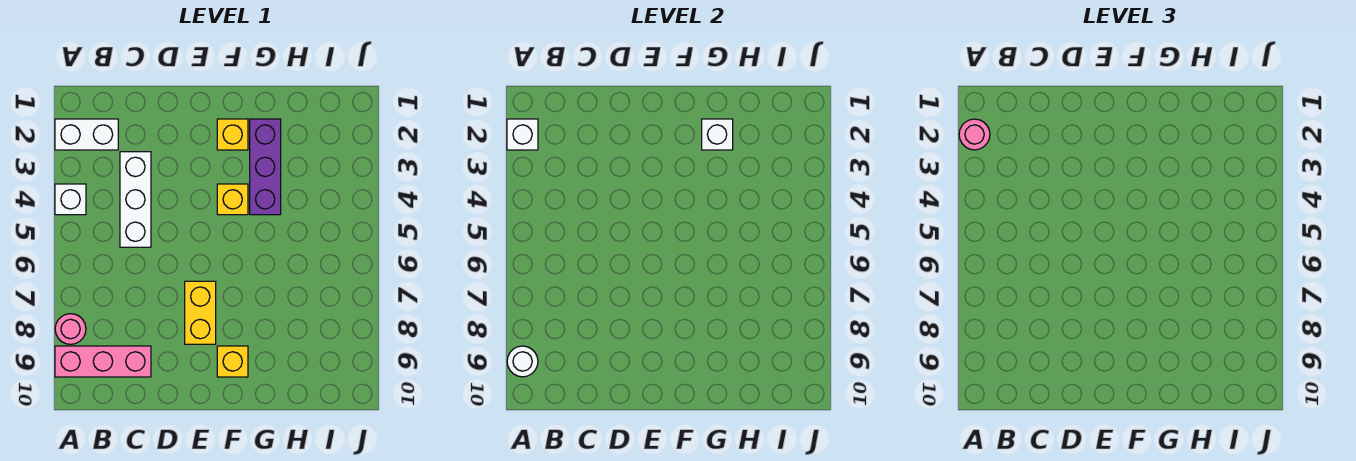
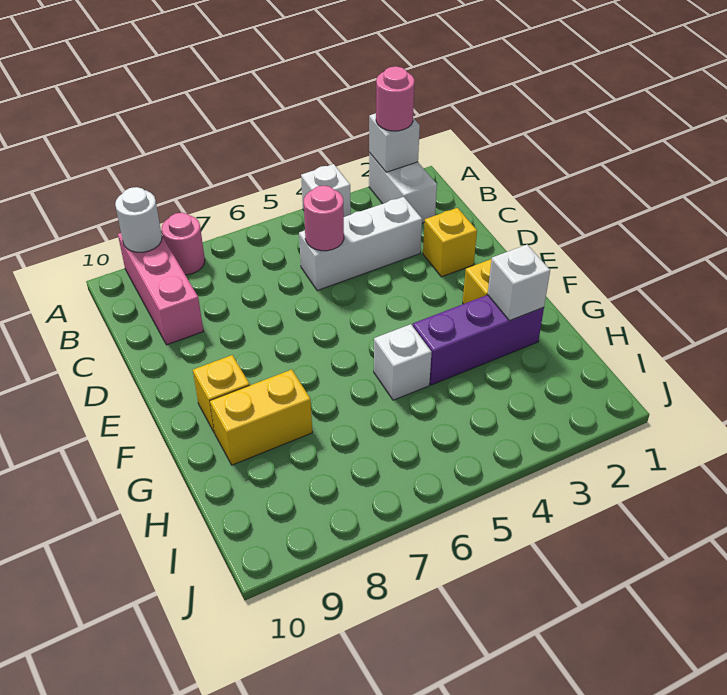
none -> pink 1x1 round brick [304,186,344,251]
yellow 1x2 brick [185,281,216,344] -> yellow 1x2 brick moved to [210,370,312,465]
yellow 1x1 brick [217,184,248,215] -> yellow 1x1 brick moved to [423,208,477,277]
none -> white 1x1 brick [374,324,432,400]

